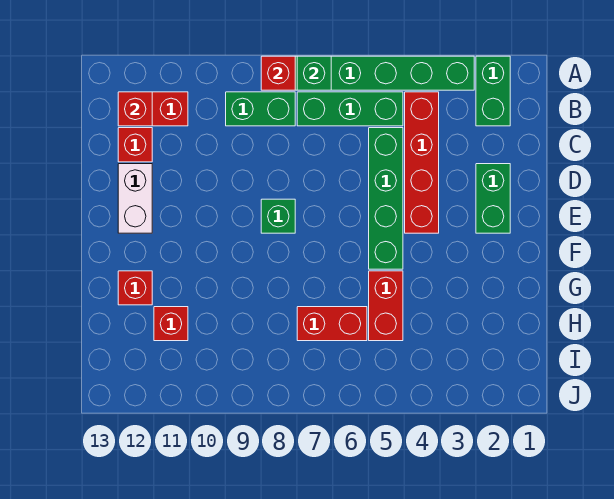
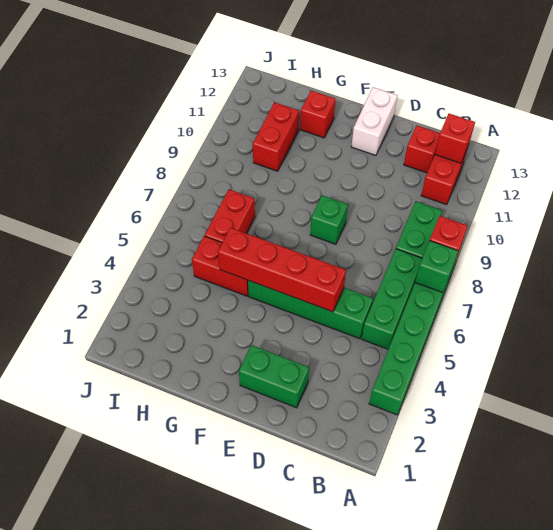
green 1x2 brick [476,56,510,126] -> none
red 1x4 brick [405,92,439,233] -> red 1x4 brick moved to [218,228,346,312]
white 1x2 brick [118,164,152,233] -> white 1x2 brick turned to [351,87,398,155]
red 1x1 brick [154,307,188,341] -> red 1x2 brick [253,102,299,171]

